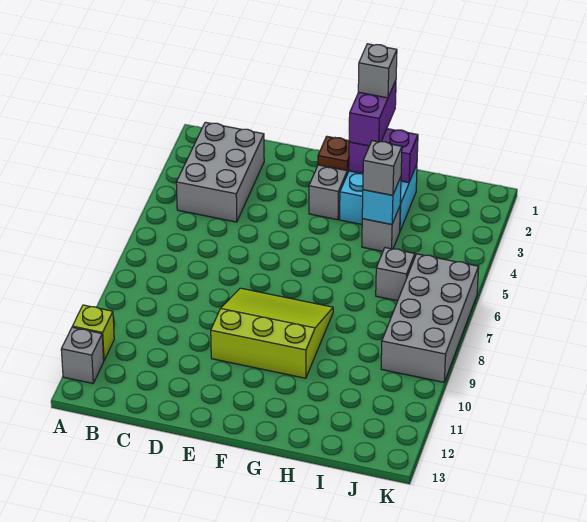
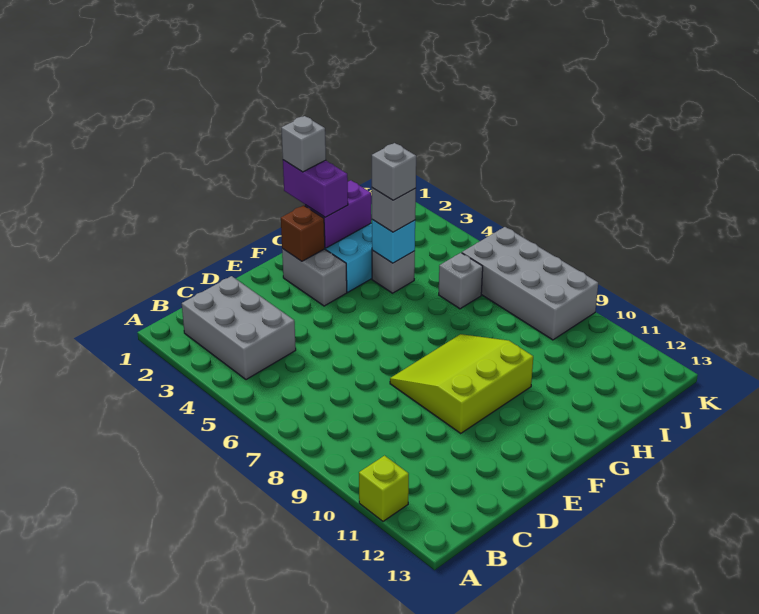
grey 1x1 brick [61,327,104,383] -> grey 1x1 brick moved to [372,143,416,200]
brown 1x1 plate [318,136,349,170] -> brown 1x1 brick [281,205,325,261]

